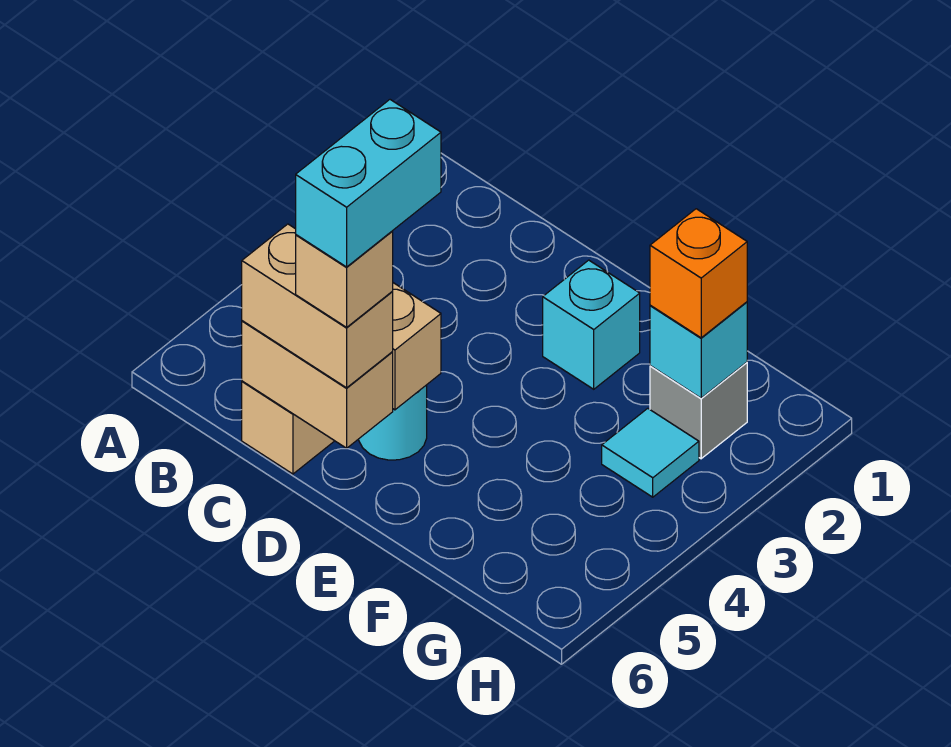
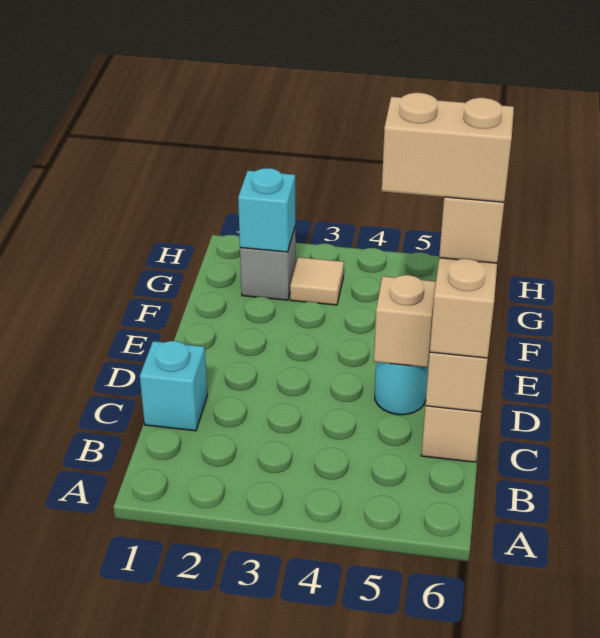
cyan 1x2 brick [296,100,441,267] -> tan 1x2 brick [382,93,514,202]
cyan 1x1 brick [543,260,640,389] -> cyan 1x1 brick moved to [140,341,207,431]
orange 1x1 brick [650,209,747,338] -> none
cyan 1x1 tile [602,408,699,497] -> tan 1x1 tile [290,257,344,305]

